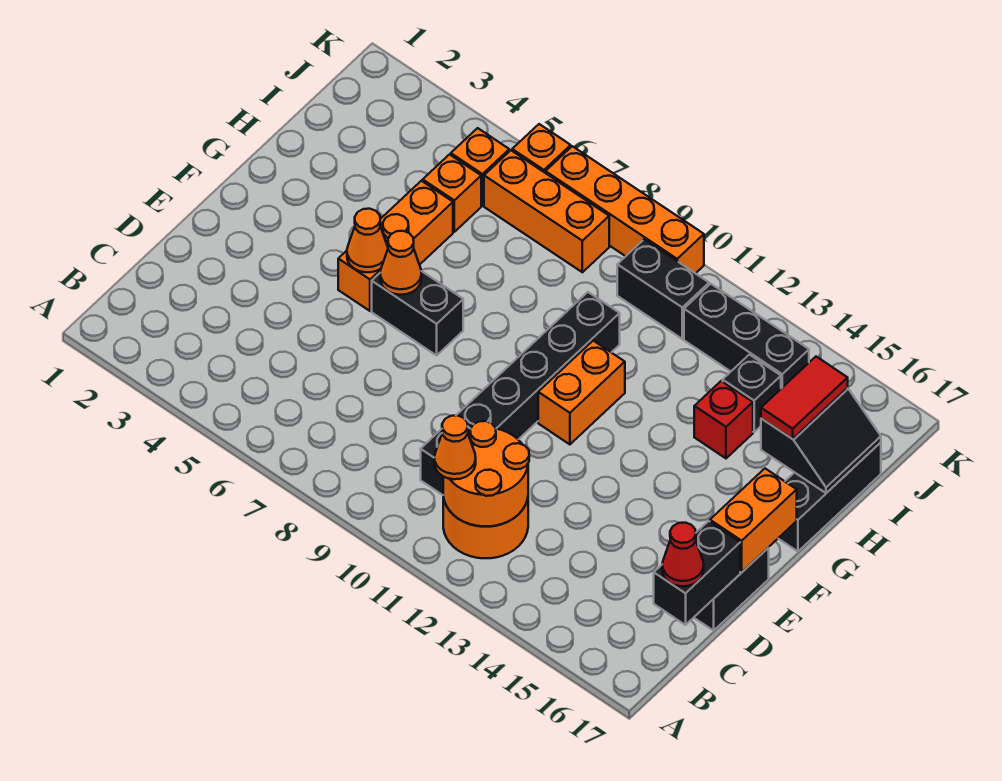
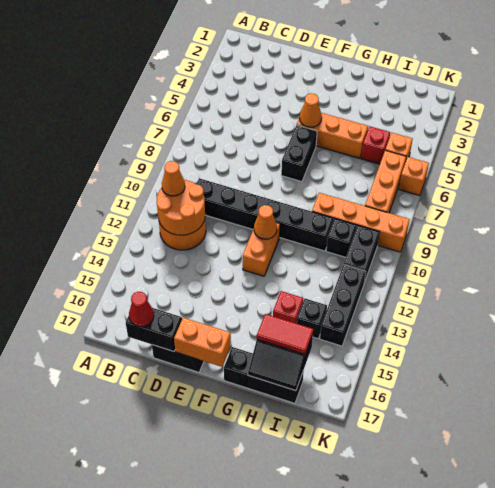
orange 1x1 cone [380,231,422,295] -> orange 1x1 cone moved to [254,205,277,239]
orange 1x2 brick [538,341,625,444] -> orange 1x2 brick turned to [243,223,280,276]
orange 1x1 brick [423,155,481,232] -> red 1x1 brick [361,126,390,164]
none -> black 1x1 brick [326,219,356,257]
orange 1x4 brick [546,146,704,273] -> orange 1x4 brick turned to [312,193,410,252]

